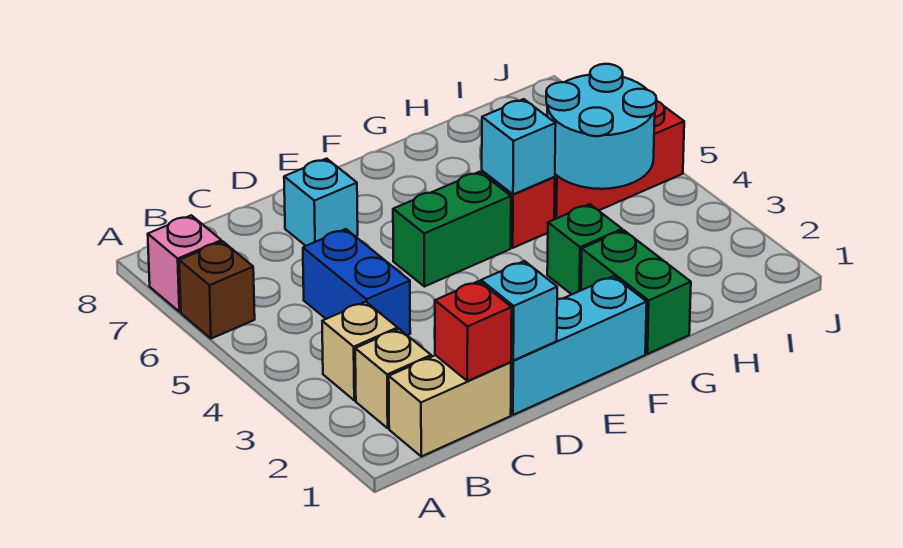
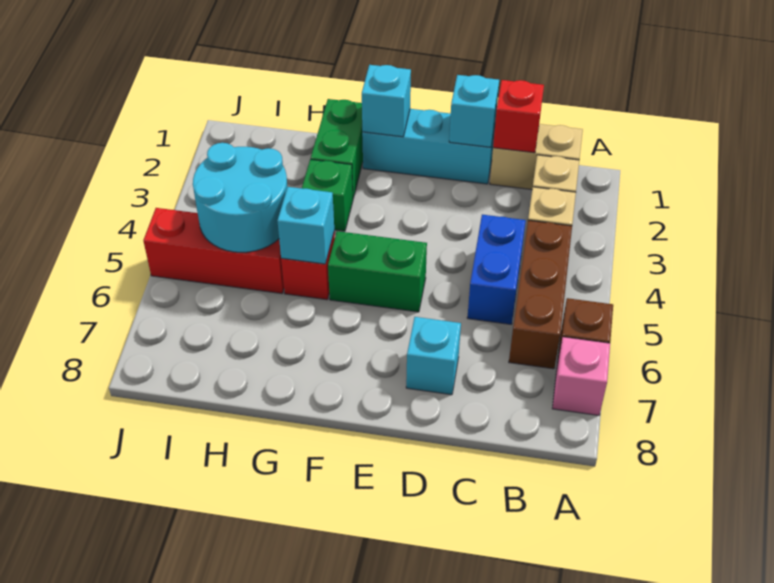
none -> brown 1x3 brick [509,220,572,369]
none -> cyan 1x1 brick [362,65,411,137]

